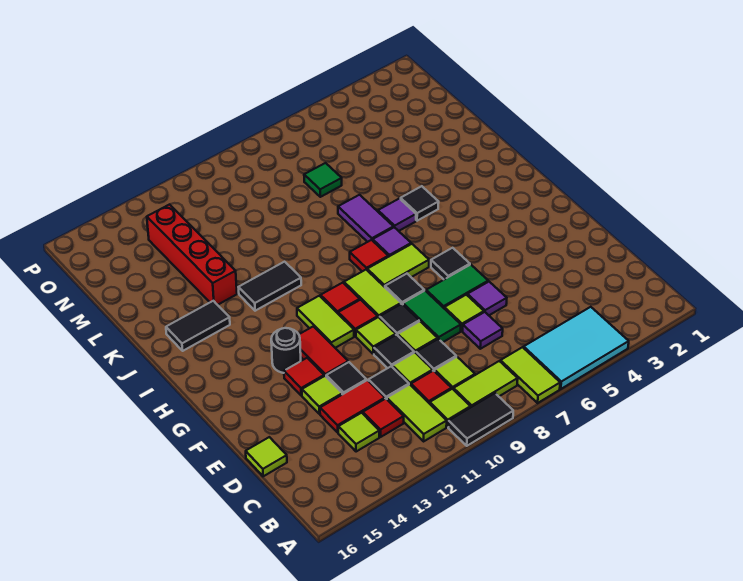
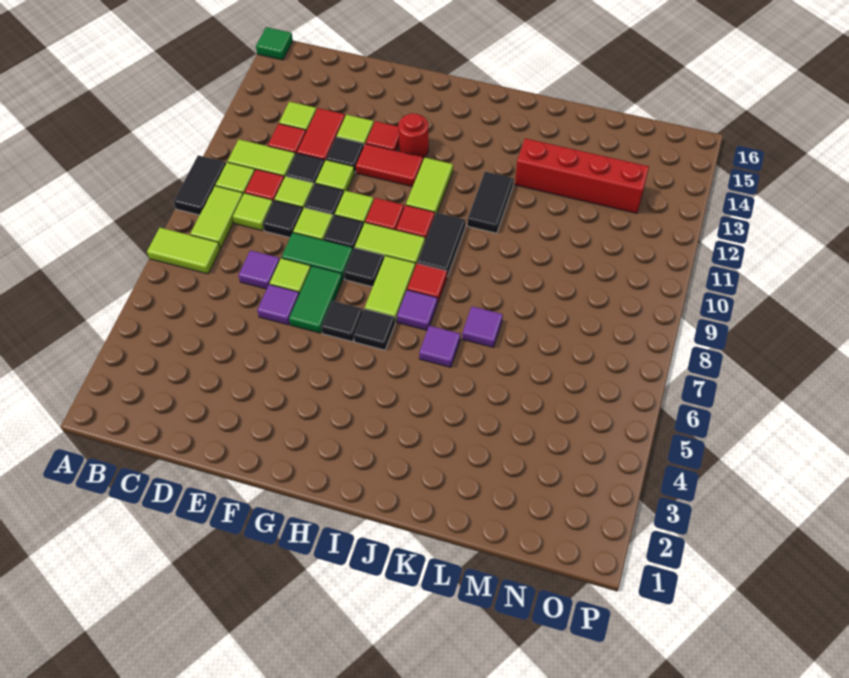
cyan 2x3 tile [524,307,629,389] -> none
lime 1x1 tile [246,437,287,476] -> lime 1x1 tile moved to [316,160,354,191]
lime 1x2 tile [297,296,354,348] -> lime 1x2 tile turned to [406,157,453,214]
black 1x1 round brick [271,328,301,373] -> red 1x1 round brick [398,113,429,158]
black 1x1 tile [401,186,439,221] -> black 1x1 tile moved to [354,309,395,350]
purple 1x2 tile [338,195,394,242] -> purple 1x1 tile [462,306,503,347]
black 1x2 tile [166,301,230,351] -> black 1x2 tile moved to [417,213,466,276]
green 1x1 tile [304,163,342,197] -> green 1x1 tile moved to [256,27,293,60]

